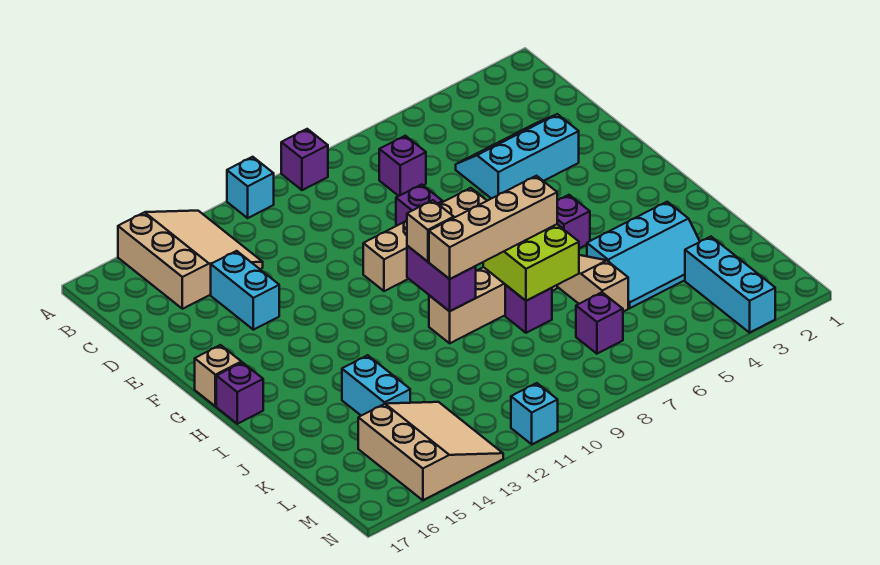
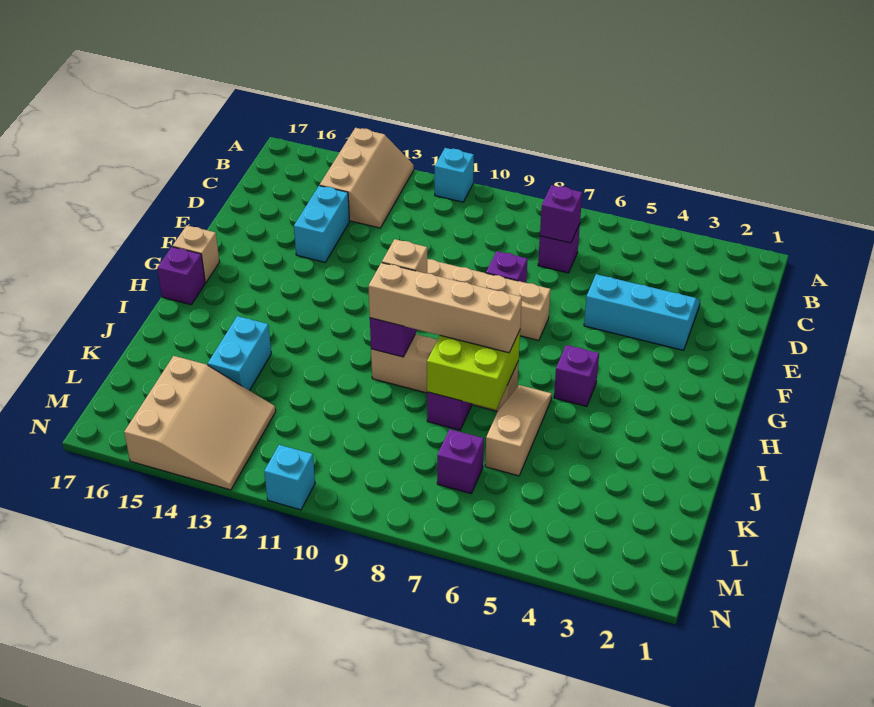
purple 1x1 brick [281,129,328,190] -> purple 1x1 brick moved to [540,185,582,243]
tan 3x3 slope [118,211,263,309] -> tan 2x3 slope [320,128,414,228]
cyan 2x3 slope [587,202,700,308] -> none
cyan 1x3 brick [685,237,775,333] -> none

